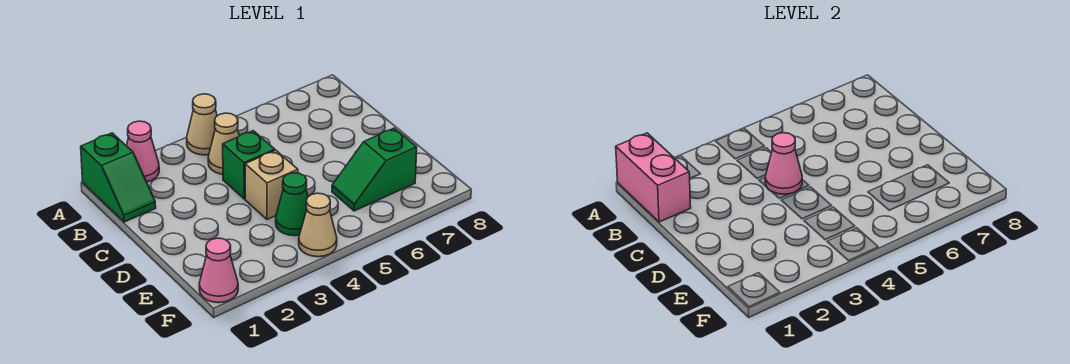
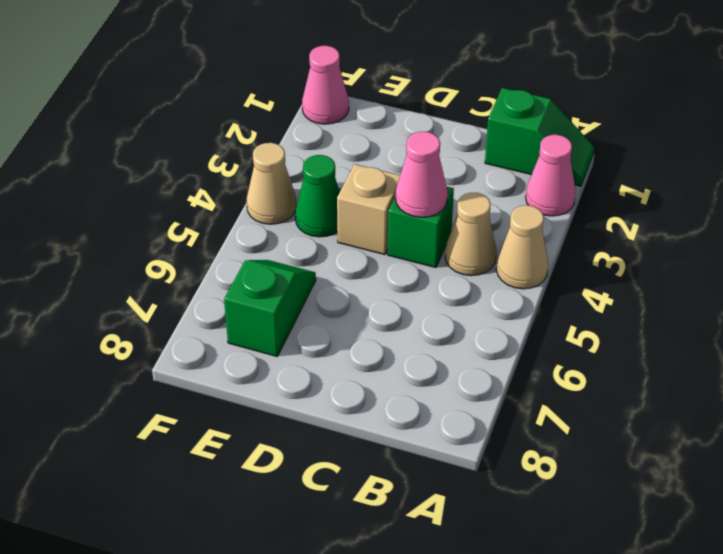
green 1x2 slope [81,133,156,222] -> green 1x2 slope turned to [485,88,594,186]
pink 1x2 brick [616,133,691,222] -> none

